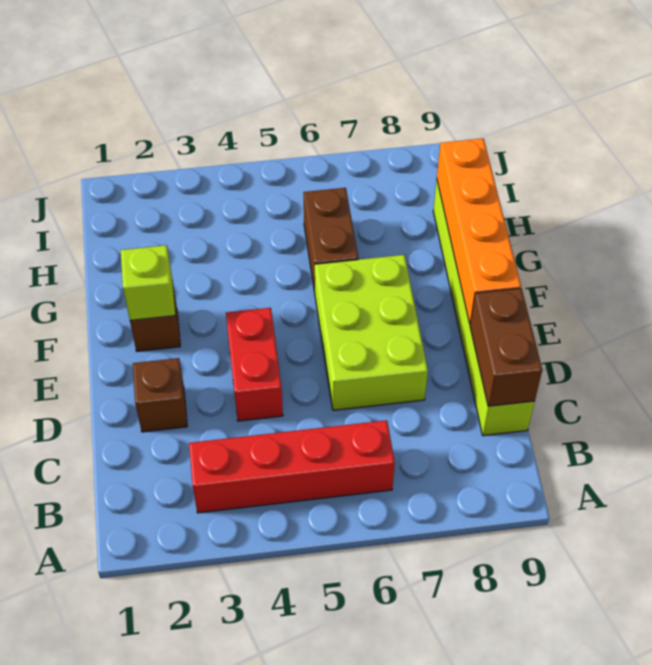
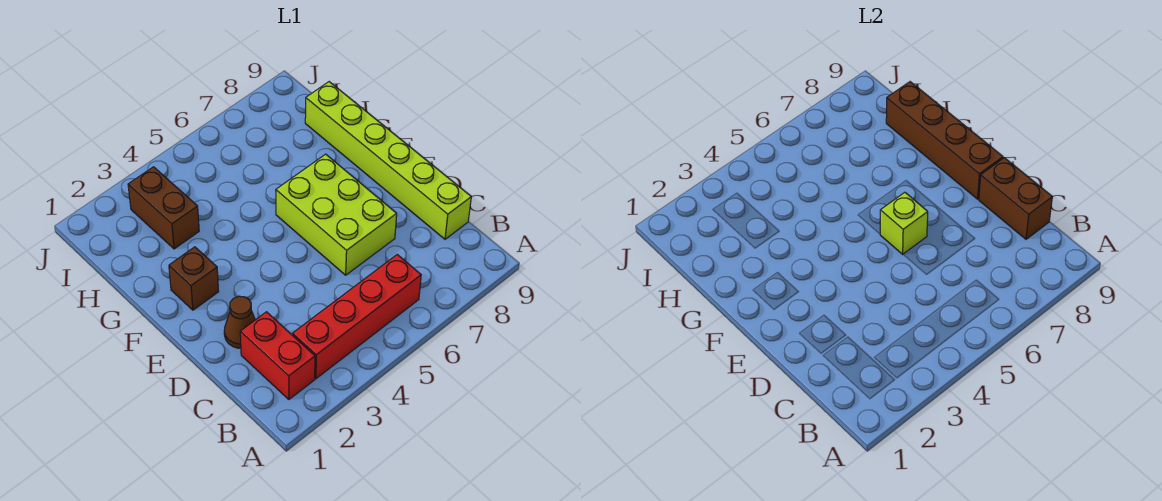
brown 1x1 brick [133,358,187,432] -> brown 1x1 cone [224,296,255,348]
red 1x2 brick [226,308,283,421] -> red 1x2 brick moved to [240,312,315,399]
orange 1x4 brick [437,139,521,324] -> brown 1x4 brick [886,82,1003,199]
lime 1x1 brick [121,245,175,321] -> lime 1x1 brick moved to [880,192,928,254]
brown 1x2 brick [303,188,358,292] -> brown 1x2 brick moved to [128,167,199,249]

